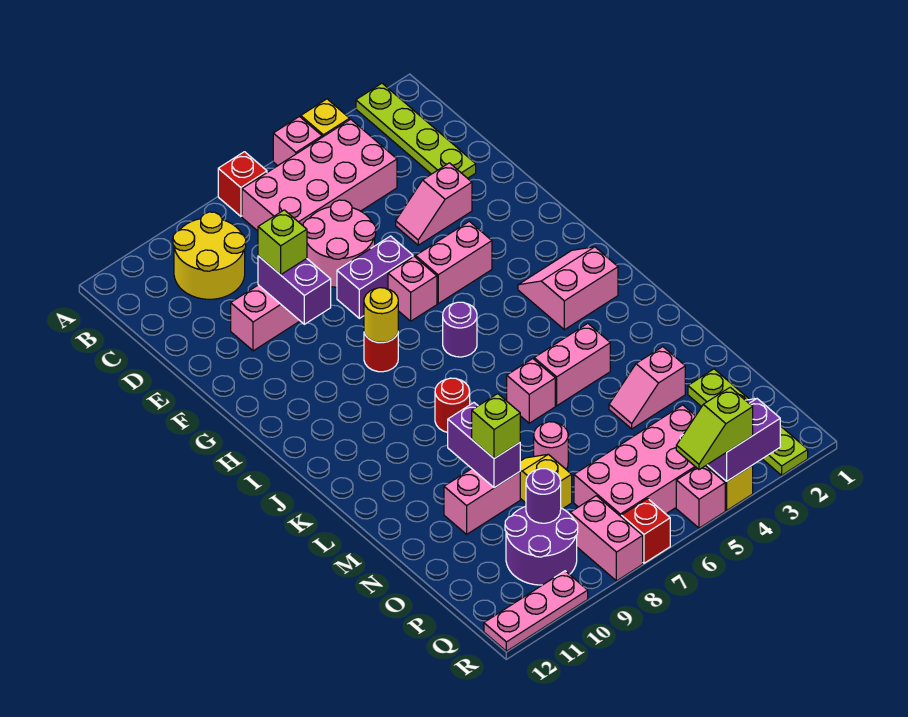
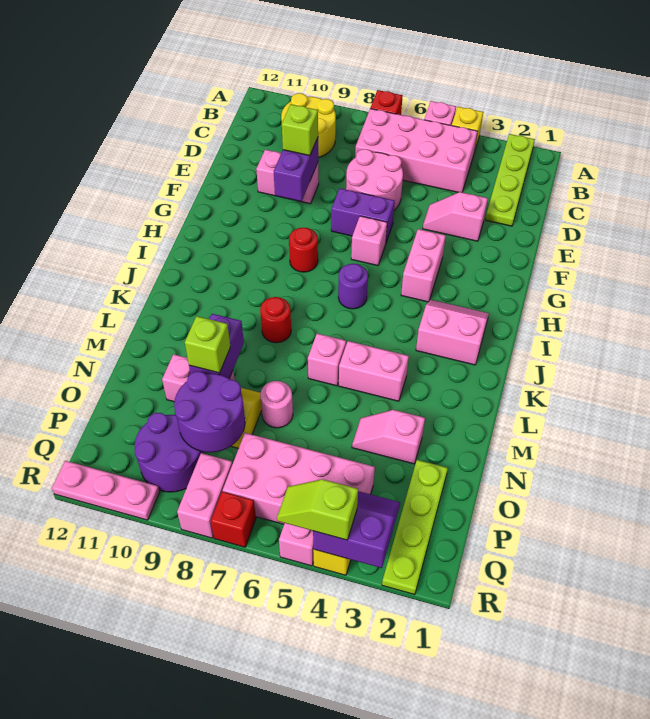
pink 1x2 brick [416,221,492,304] -> pink 1x2 brick turned to [401,229,446,302]
yellow 1x1 round brick [364,288,398,343] -> none
purple 1x1 round brick [526,469,561,523] -> purple 2x2 round brick [174,371,245,452]

